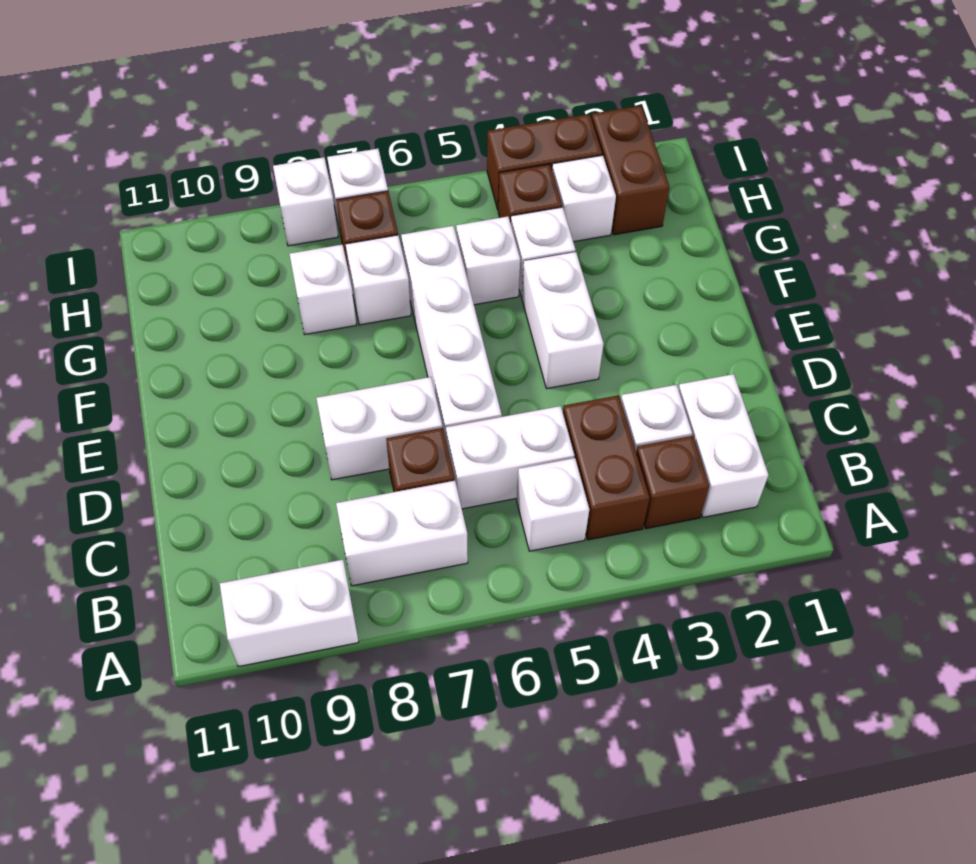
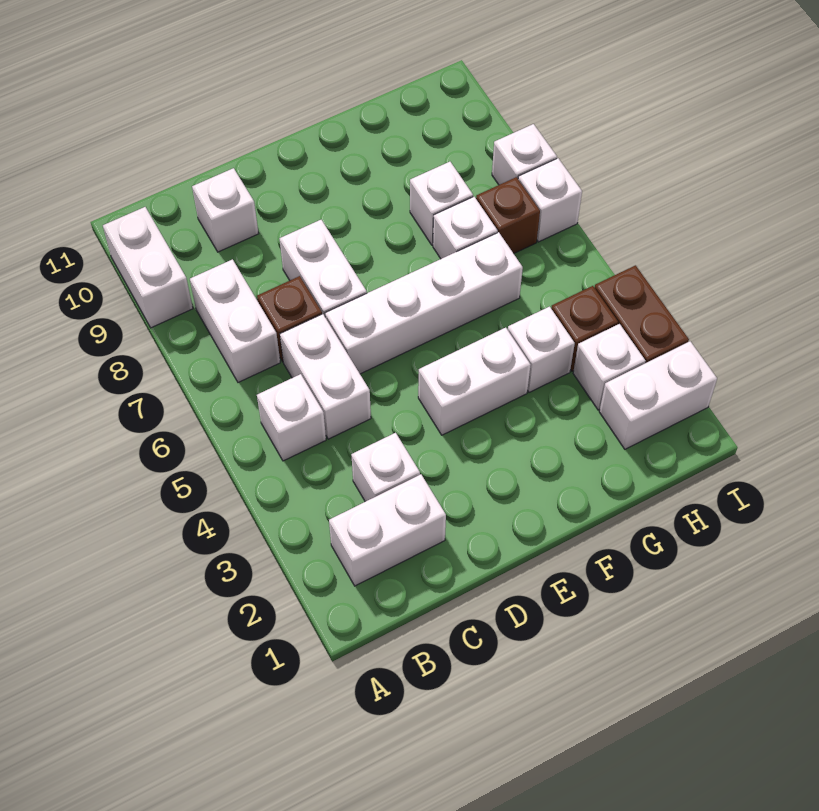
brown 1x1 brick [636,436,709,529] -> none
brown 1x2 brick [563,395,650,540] -> none
white 1x1 brick [456,216,520,305] -> white 1x1 brick moved to [192,168,259,252]
brown 1x2 brick [592,106,669,235] -> white 1x2 brick [599,341,717,449]

